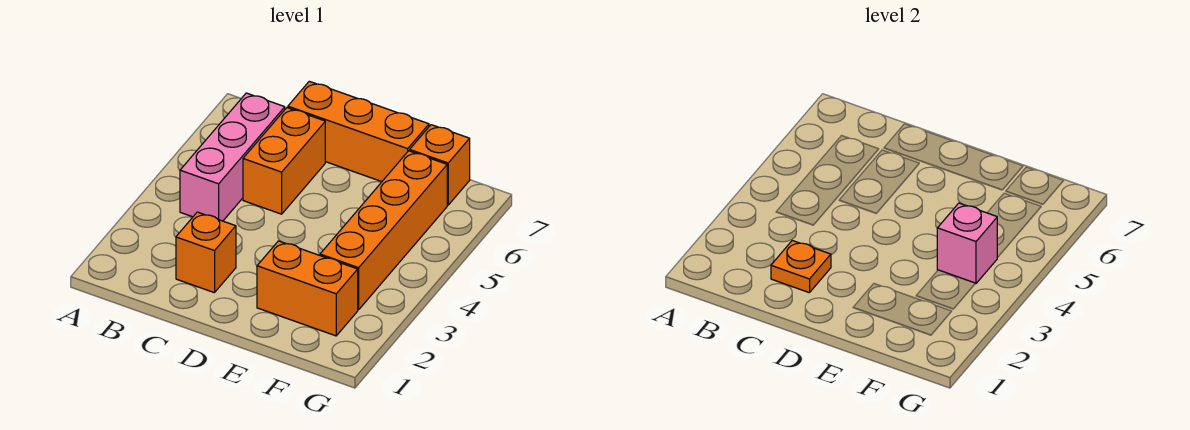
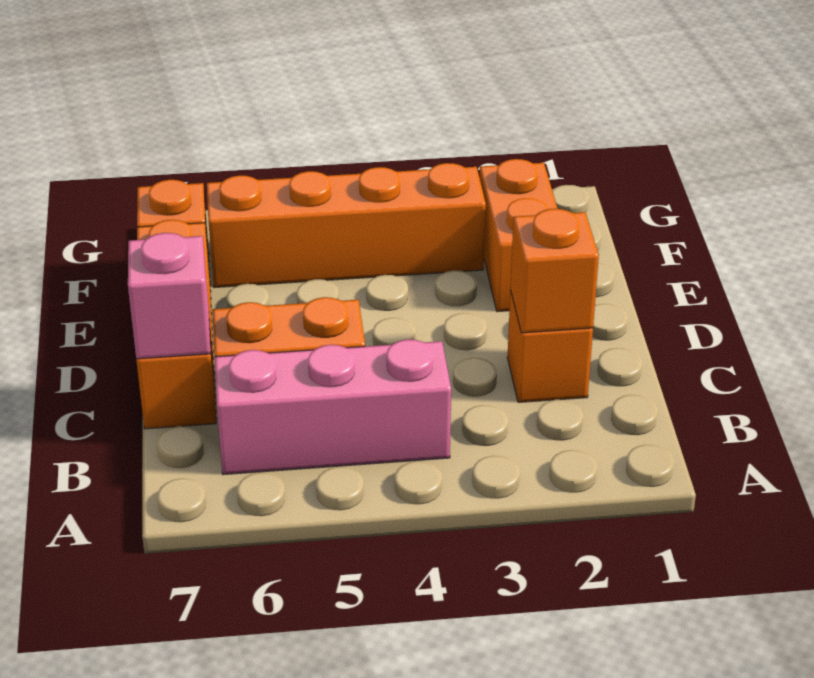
orange 1x1 plate [771,241,831,293] -> orange 1x1 brick [510,209,599,333]
pink 1x1 brick [937,203,997,284] -> pink 1x1 brick moved to [128,233,211,359]

